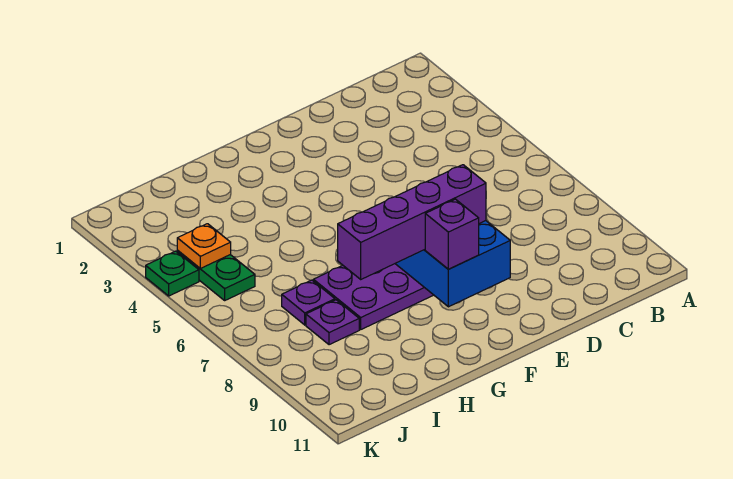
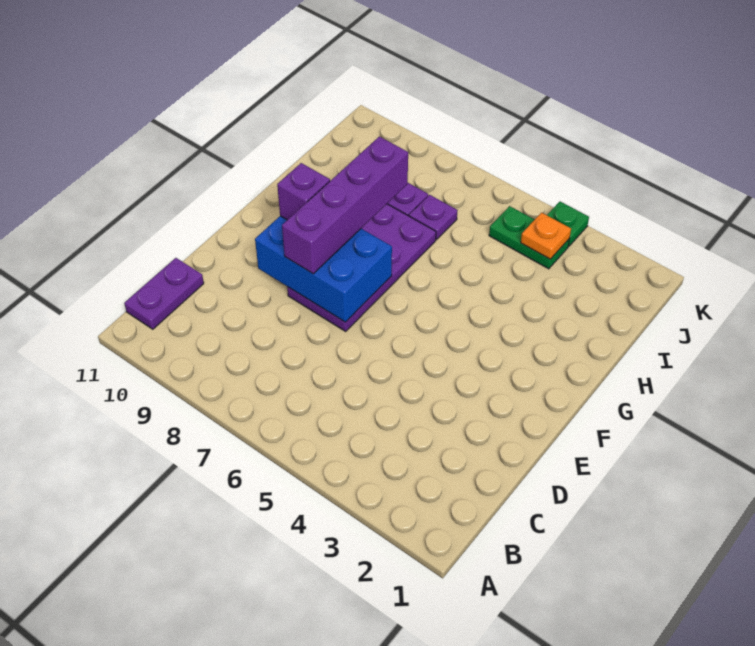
none -> purple 1x2 plate [124,258,204,329]

